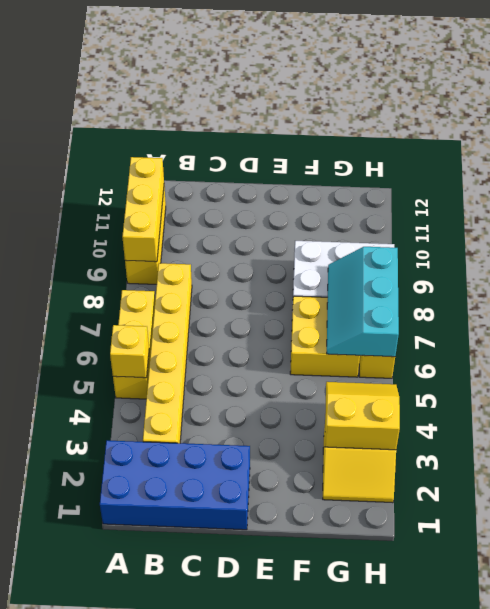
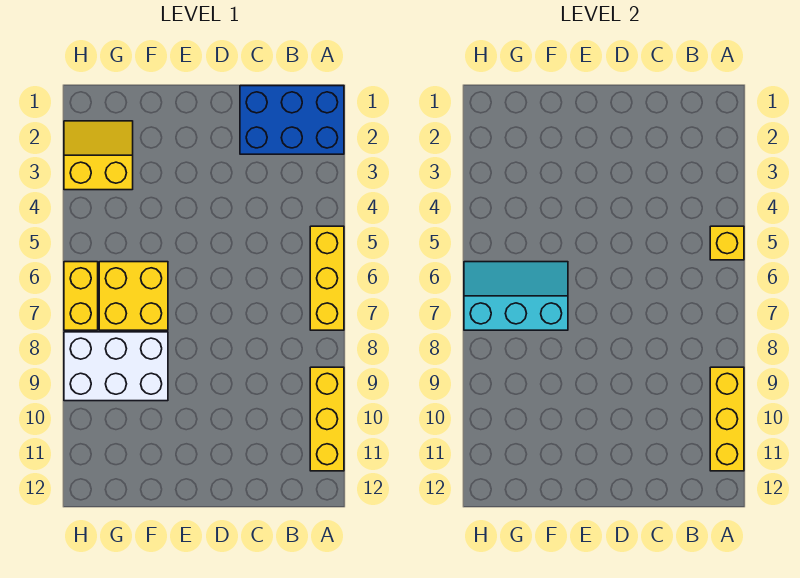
blue 2x4 brick [100,440,250,530] -> blue 2x3 brick [240,86,344,154]
yellow 1x6 brick [143,263,192,443] -> none
yellow 2x2 slope [325,382,400,450] -> none
cyan 2x3 slope [327,247,399,357] -> cyan 2x3 slope turned to [464,262,568,330]

